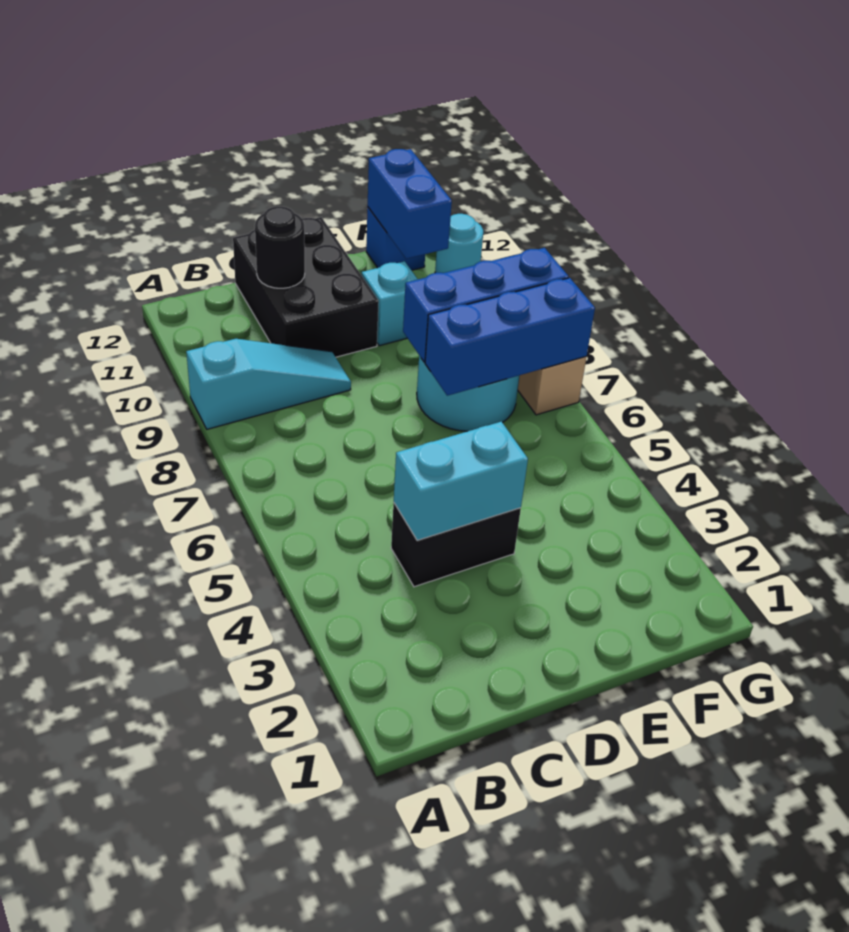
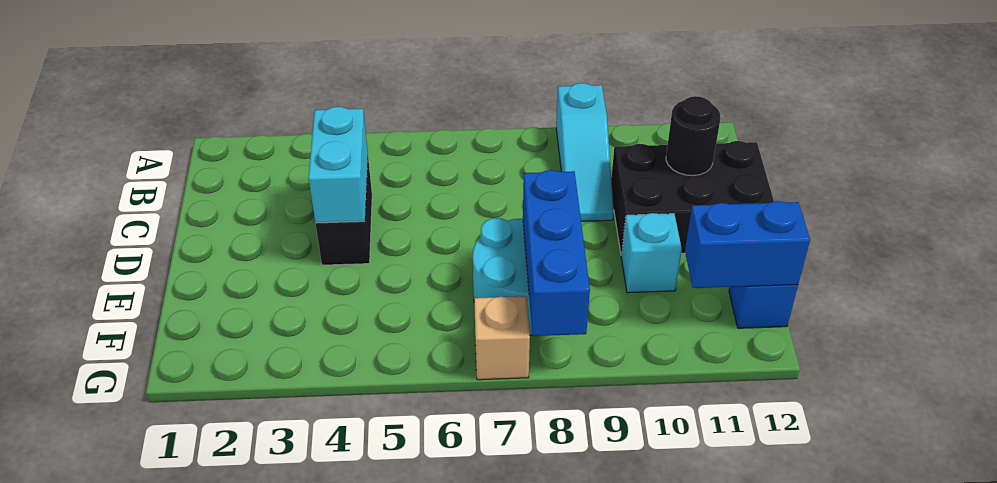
blue 1x3 brick [425,278,595,396] -> none
cyan 1x1 round brick [435,214,483,273] -> none

